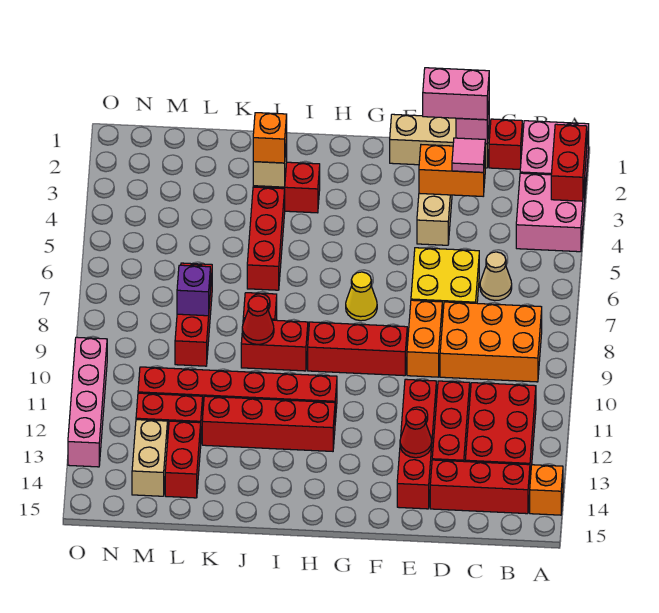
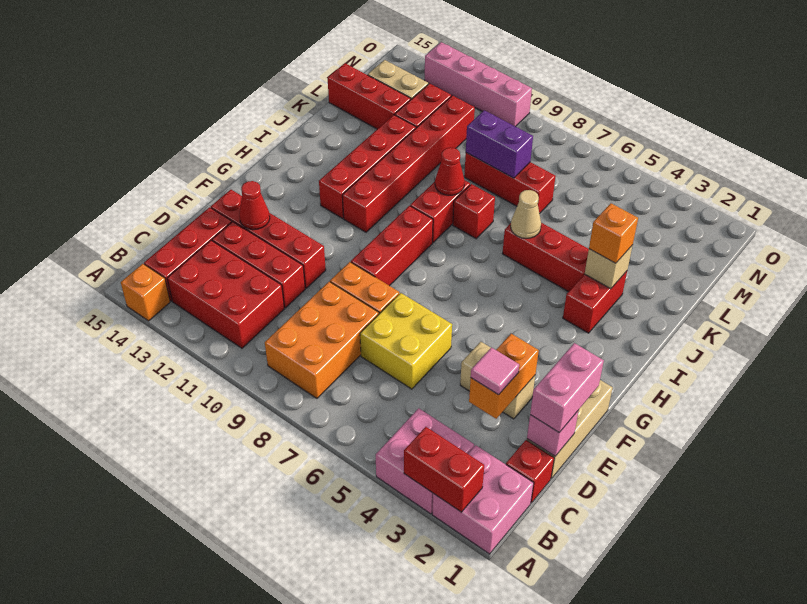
tan 1x1 cone [480,252,512,300] -> tan 1x1 cone moved to [511,190,541,238]
yellow 1x1 cone [346,272,377,321] -> none
purple 1x1 brick [177,265,210,316] -> purple 1x2 brick [466,110,533,178]
red 1x2 brick [165,421,201,498] -> red 1x3 brick [328,63,411,129]

